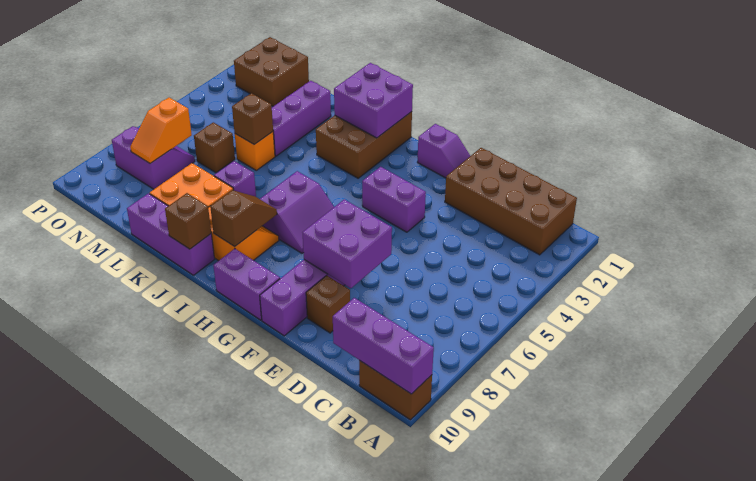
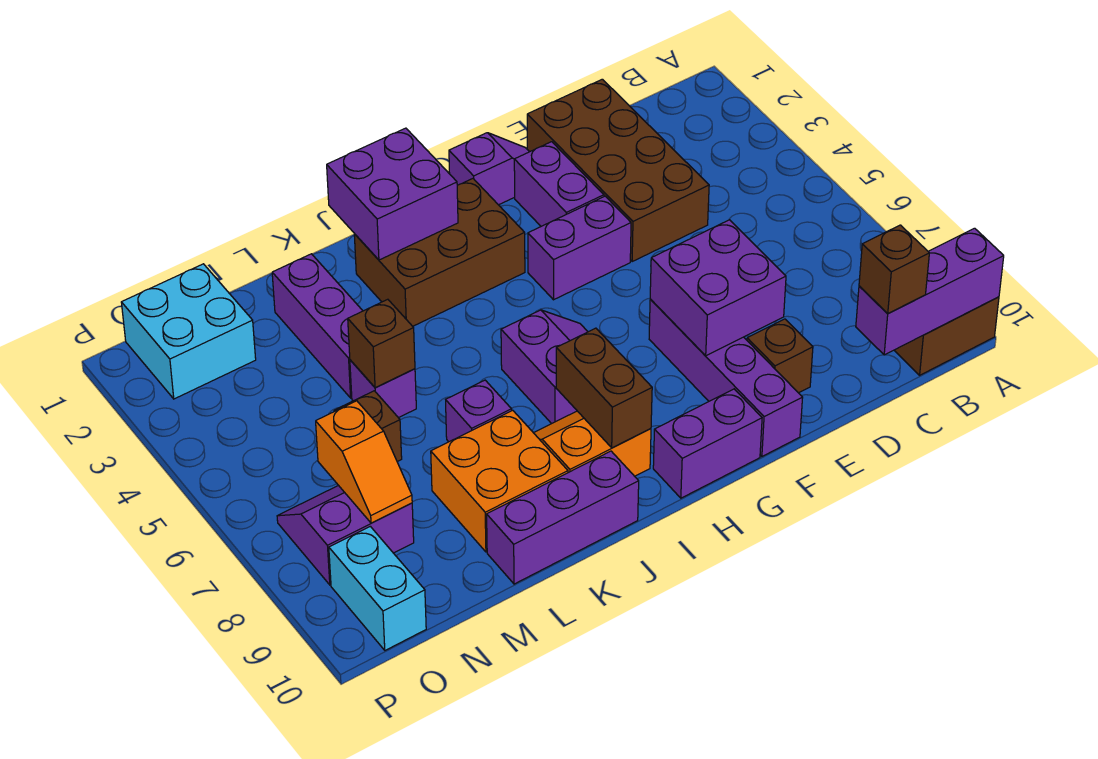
brown 2x4 brick [445,148,577,255] -> brown 2x4 brick turned to [527,79,709,261]
none -> purple 1x2 brick [514,142,604,226]
brown 2x3 brick [316,112,412,178] -> brown 2x3 brick turned to [354,179,525,326]
brown 1x2 slope [210,190,277,247] -> brown 1x2 brick [556,328,652,448]
brown 1x1 brick [165,193,211,249] -> brown 1x1 brick moved to [859,225,929,314]
orange 1x1 brick [235,132,275,170] -> purple 1x1 brick [350,360,416,418]
brown 2x2 brick [234,37,309,106] -> cyan 2x2 brick [121,264,256,399]
none -> cyan 1x2 brick [329,526,426,650]

